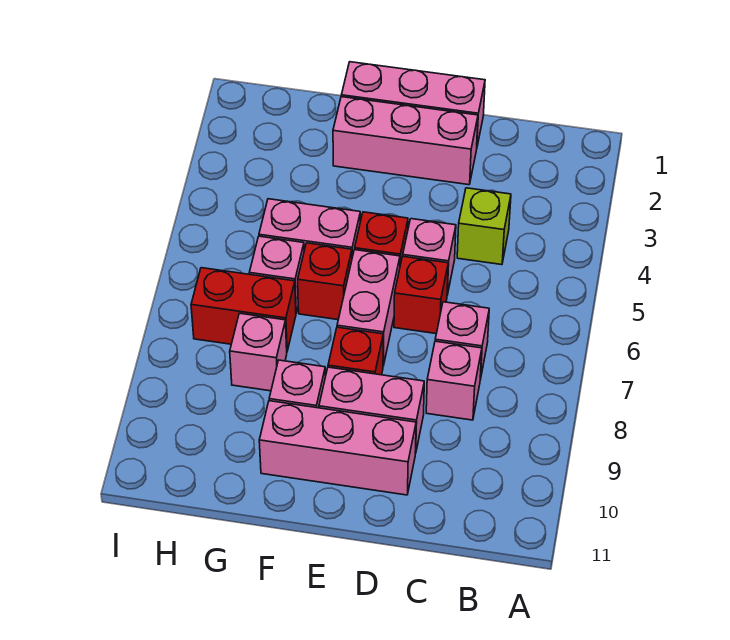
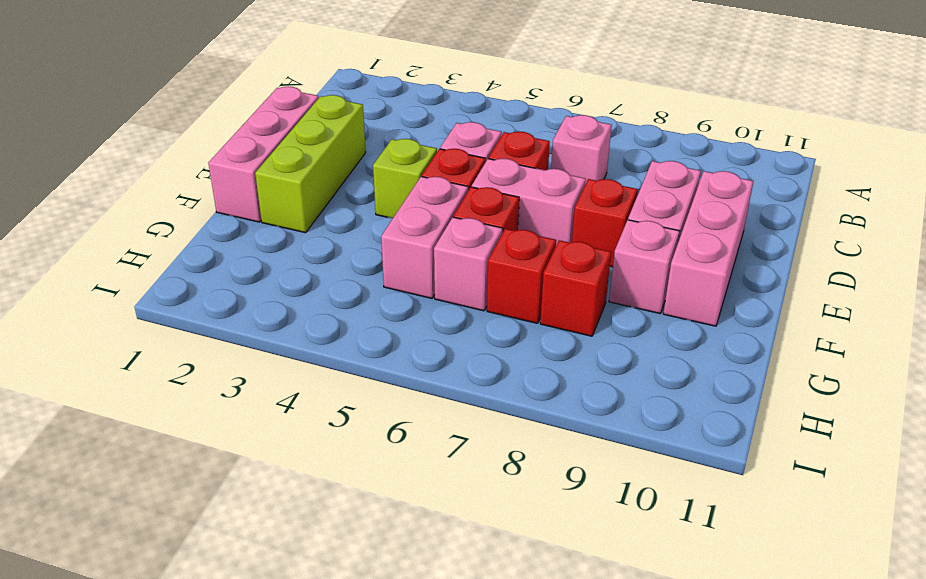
lime 1x1 brick [457,188,511,265] -> lime 1x1 brick moved to [373,139,437,218]
pink 1x1 brick [426,341,482,420] -> none
pink 1x3 brick [333,97,478,185] -> lime 1x3 brick [255,95,366,233]
red 1x2 brick [191,268,296,351] -> red 1x1 brick [487,229,556,323]
pink 1x1 brick [230,313,287,391] -> red 1x1 brick [540,240,611,336]

